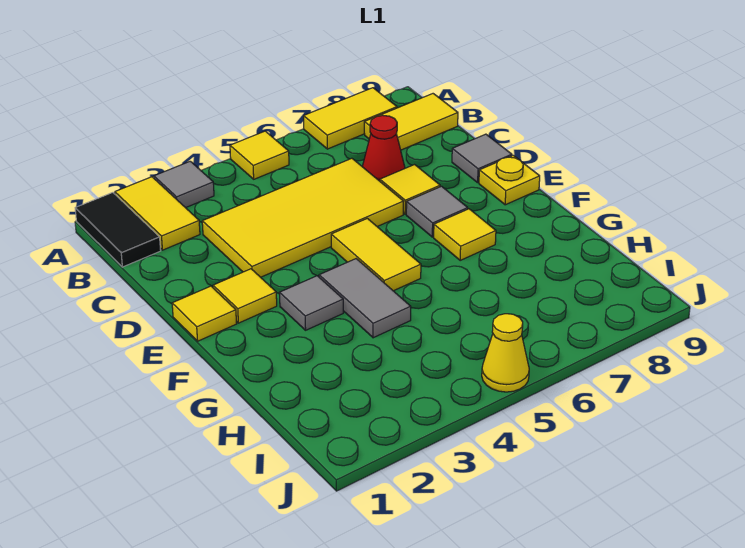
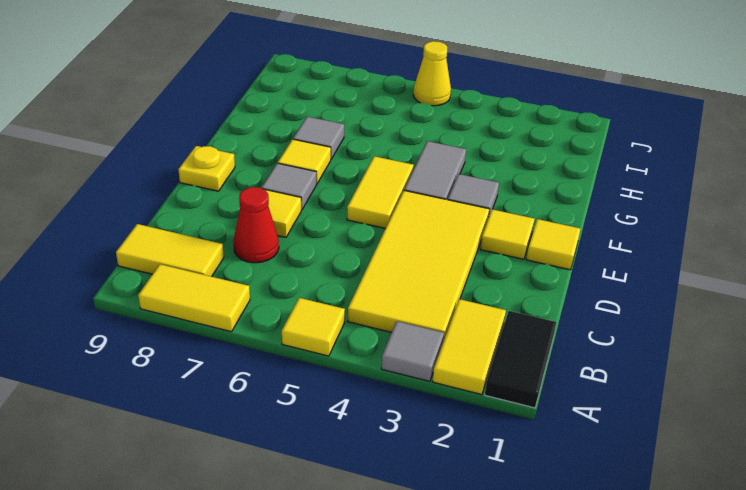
yellow 2x4 tile [202,158,404,277] -> yellow 2x4 tile turned to [348,191,489,341]
grey 1x1 tile [452,134,512,183] -> grey 1x1 tile moved to [293,117,344,159]

